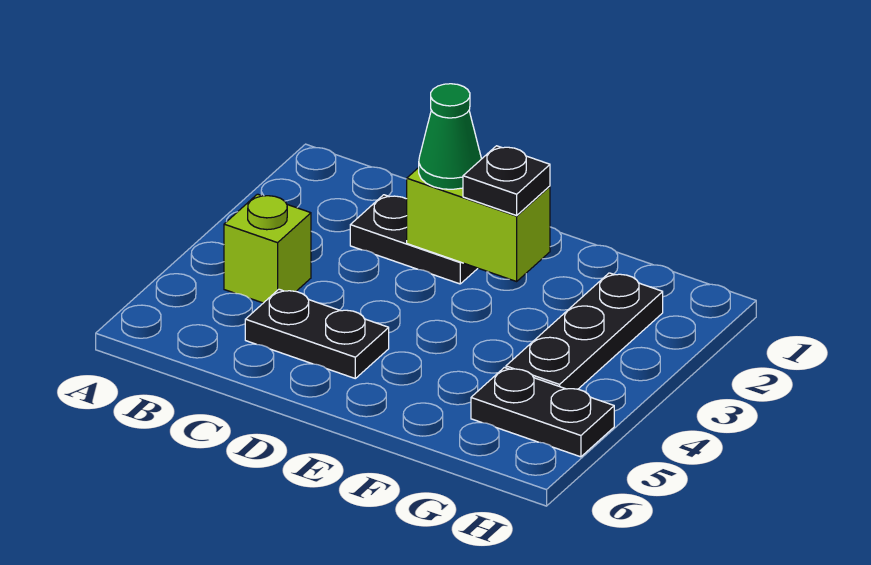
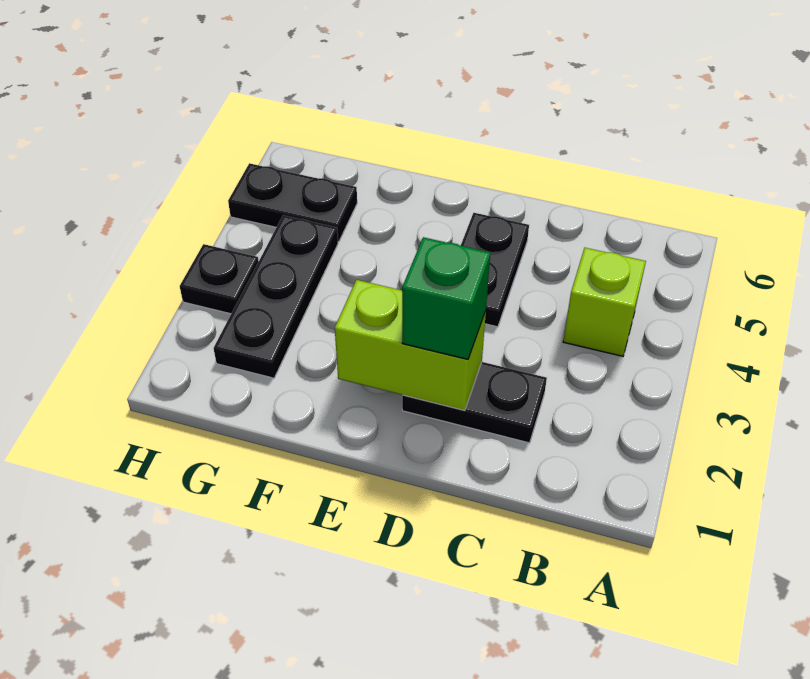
black 1x2 plate [245,289,389,378] -> black 1x2 plate turned to [461,213,529,327]
green 1x1 cone [419,84,481,189] -> green 1x1 brick [402,237,490,359]
black 1x1 plate [463,146,550,215] -> black 1x1 plate moved to [180,244,259,314]

